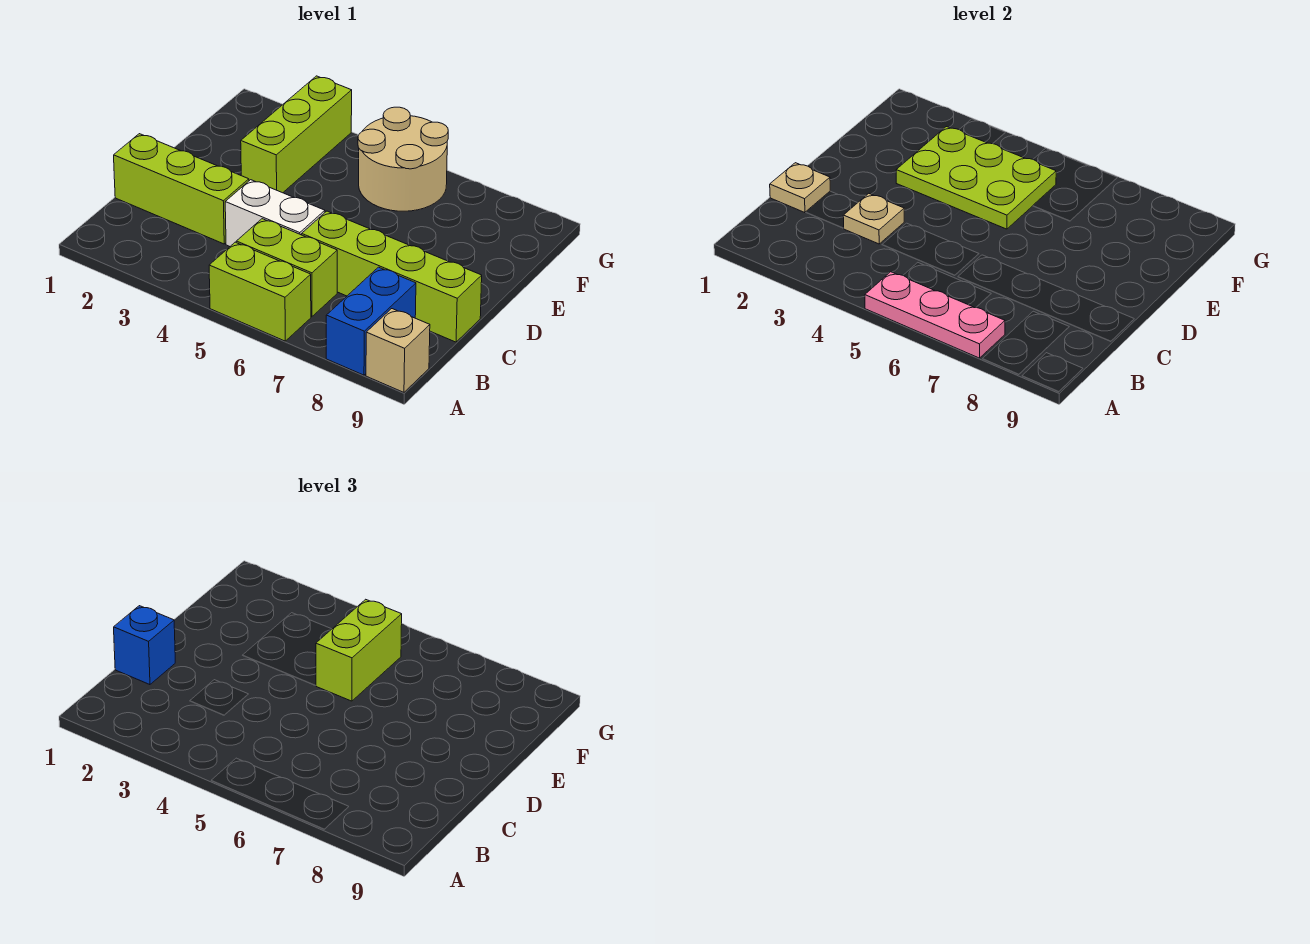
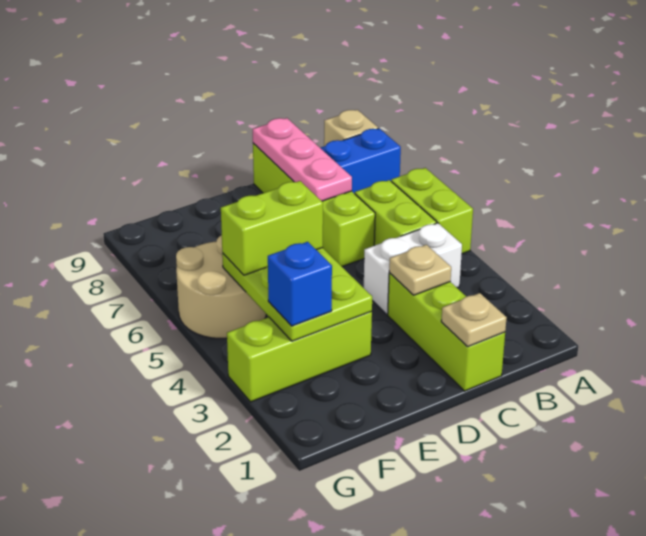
pink 1x3 plate [865,272,1005,358] -> pink 1x3 plate moved to [253,118,352,201]
blue 1x1 brick [114,606,175,685] -> blue 1x1 brick moved to [268,242,332,326]
white 1x2 brick [225,180,325,246] -> white 1x2 brick turned to [364,223,462,314]

